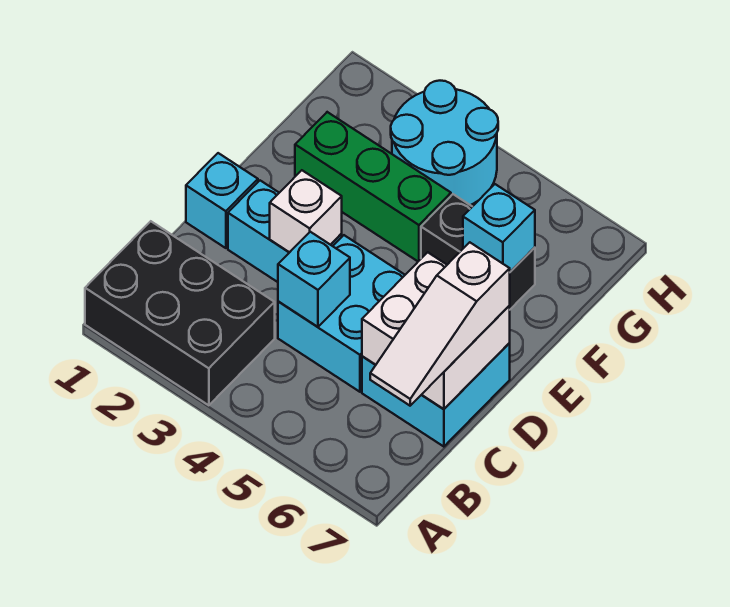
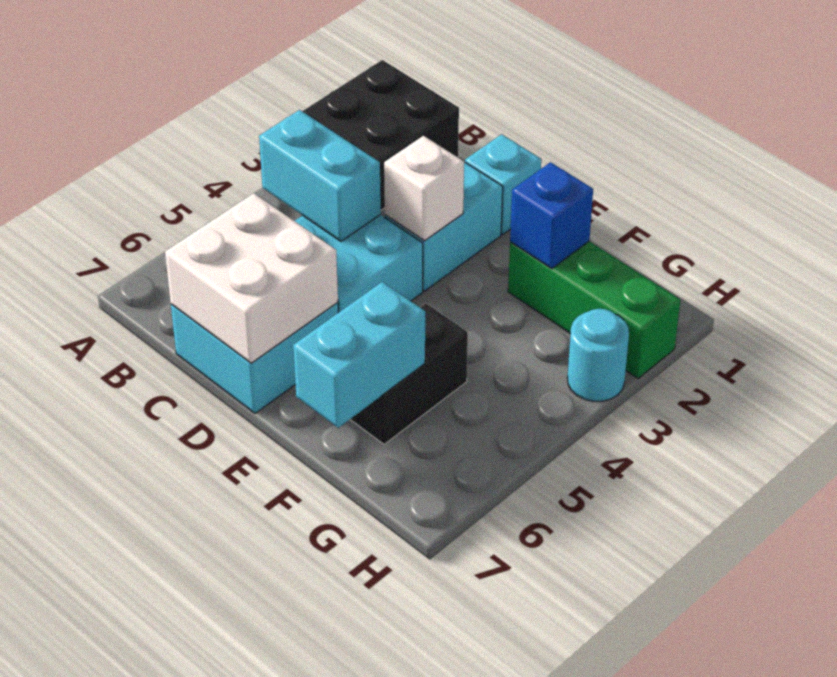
white 1x3 slope [370,242,510,406] -> none
cyan 1x1 brick [278,232,350,327] -> cyan 1x2 brick [259,110,381,241]
green 1x3 brick [295,112,451,261] -> green 1x3 brick turned to [508,241,680,378]
none -> blue 1x1 brick [510,162,593,269]
cyan 1x1 brick [463,184,535,272] -> cyan 1x2 brick [293,282,425,428]
cyan 2x2 round brick [391,81,498,205] -> cyan 1x1 round brick [567,309,629,401]

